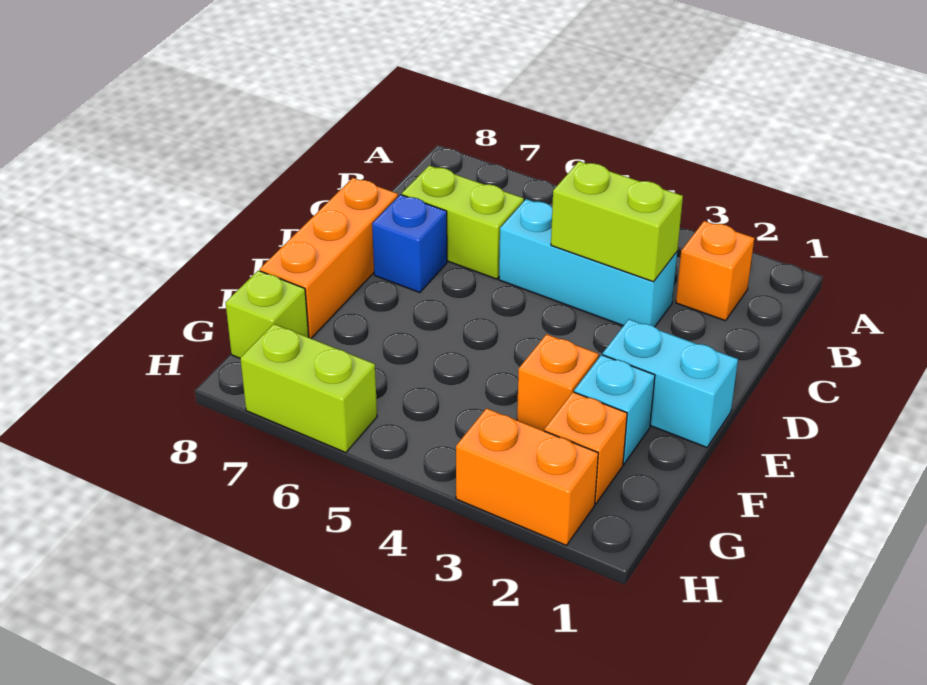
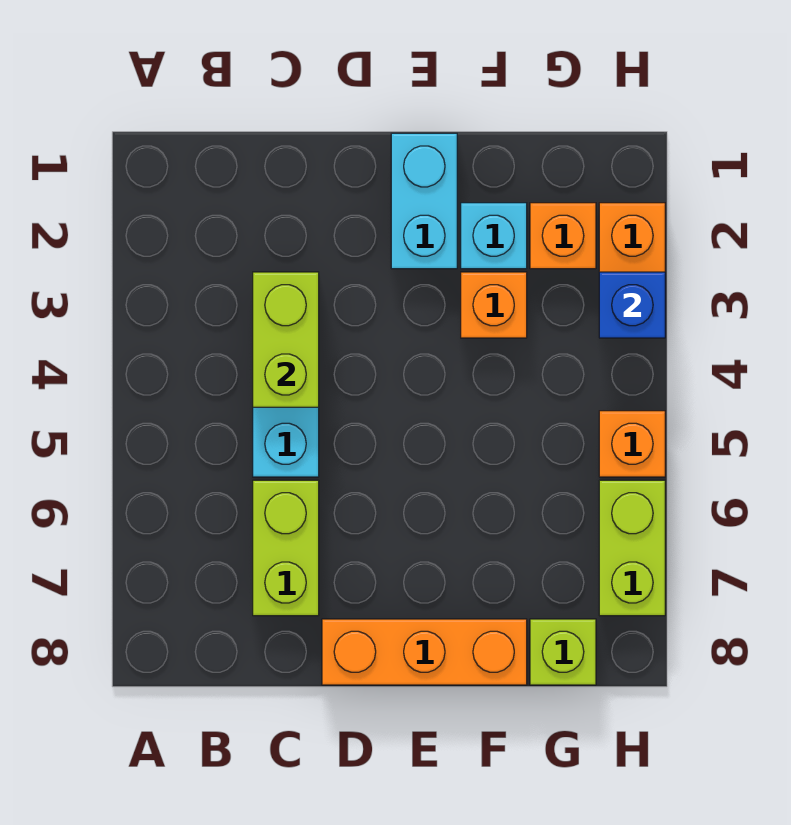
orange 1x1 brick [676,221,754,321] -> orange 1x1 brick moved to [599,411,665,477]
blue 1x1 brick [372,195,447,293] -> blue 1x1 brick moved to [599,272,665,338]

